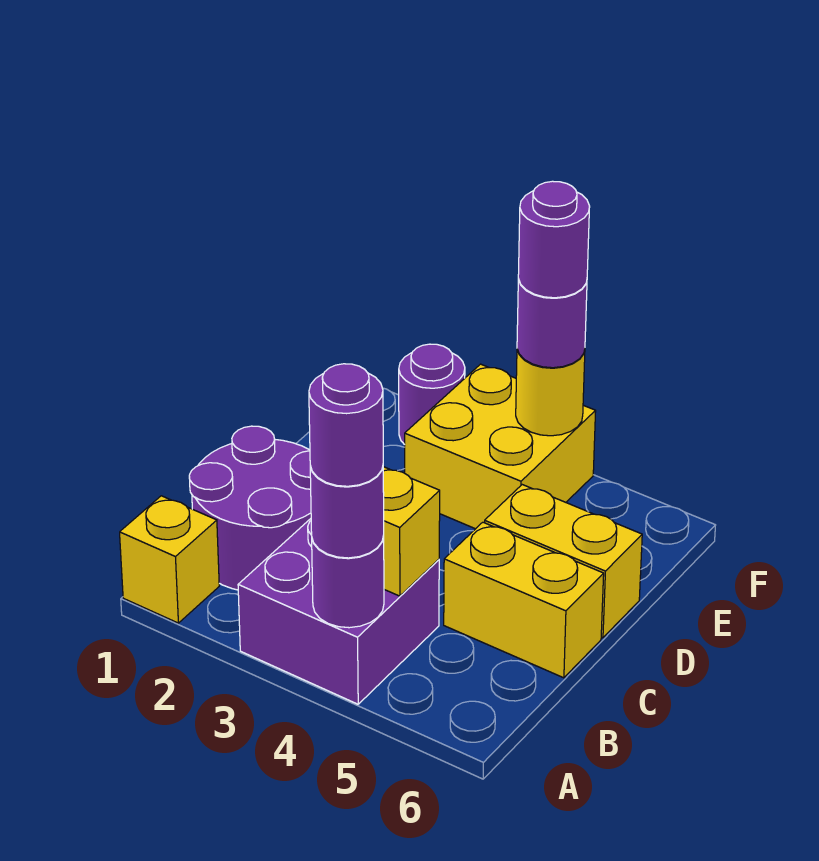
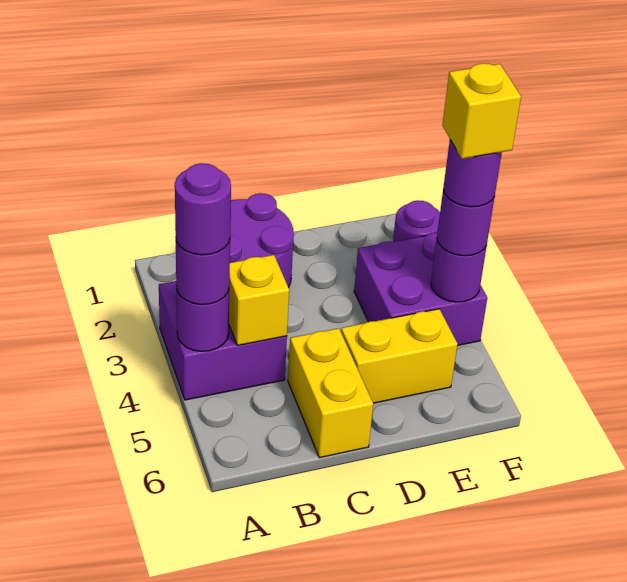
yellow 1x1 brick [120,496,219,623] -> yellow 1x1 brick moved to [442,63,521,159]
yellow 1x2 brick [485,485,642,638] -> yellow 1x2 brick turned to [341,309,458,403]
yellow 2x2 brick [405,364,596,529] -> purple 2x2 brick [354,233,487,346]
yellow 1x1 round brick [516,350,585,436] -> purple 1x1 round brick [431,240,487,302]

